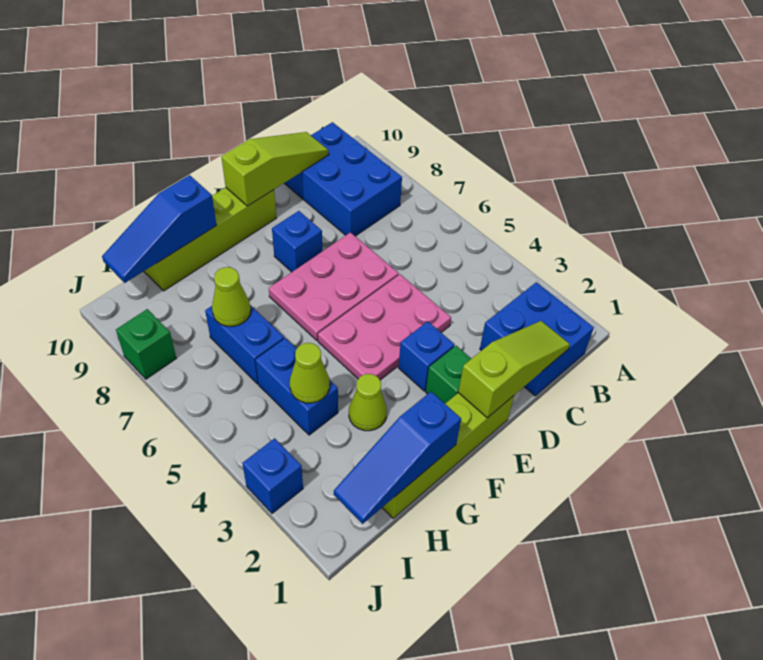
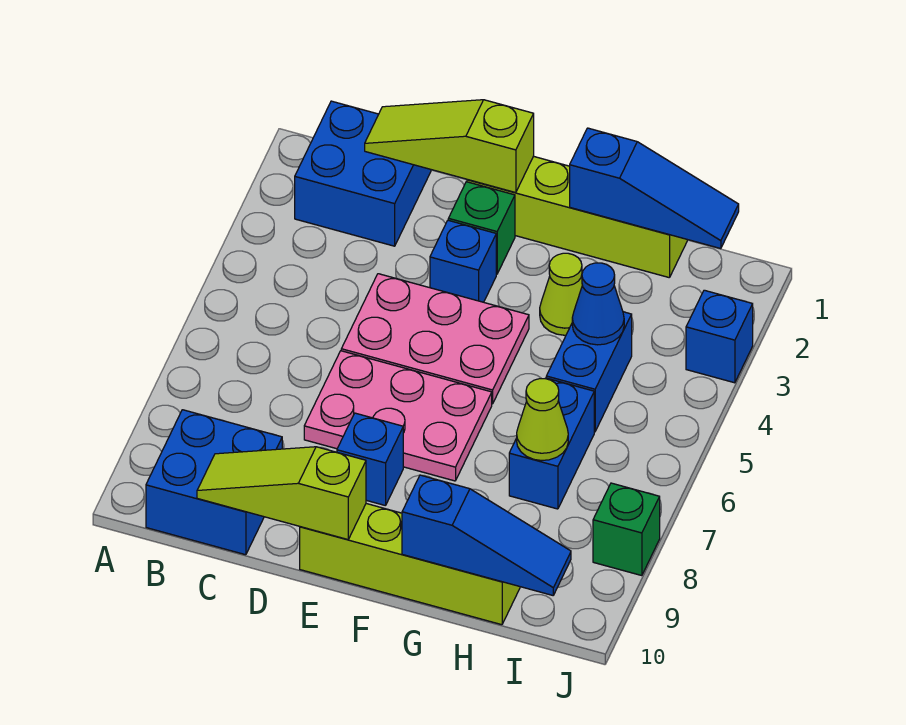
blue 2x3 brick [284,122,402,236] -> blue 2x2 brick [146,410,282,555]
lime 1x1 cone [290,343,330,403] -> blue 1x1 cone [572,263,624,345]

